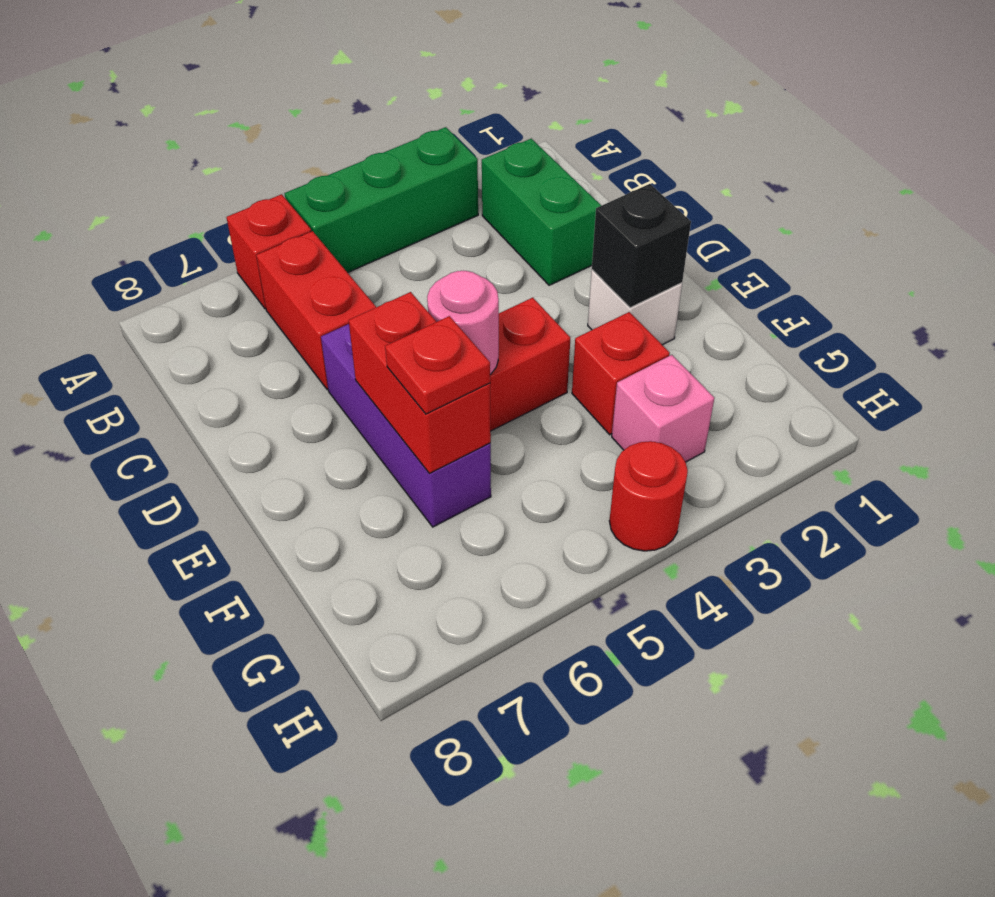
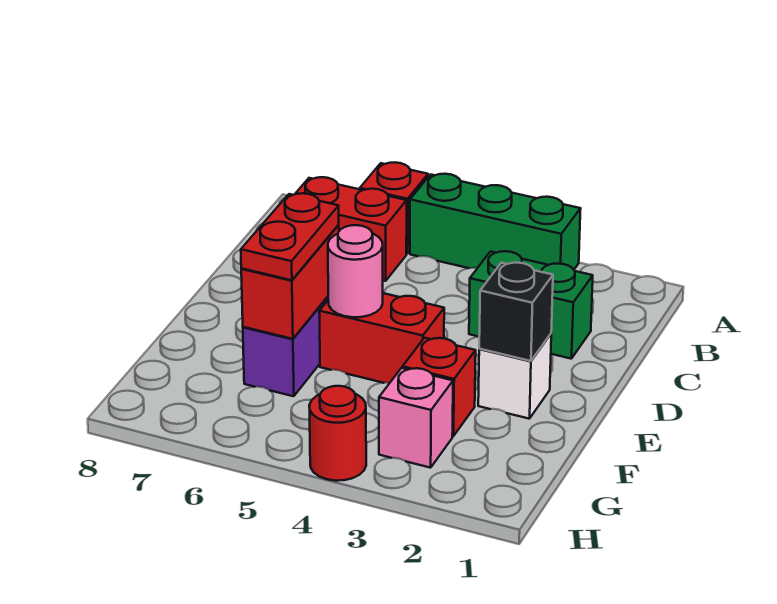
green 1x2 brick [482,139,601,285] -> green 1x2 brick turned to [469,251,593,359]
red 1x2 brick [256,231,376,390] -> red 1x2 brick turned to [295,177,407,281]
red 1x1 plate [385,316,490,414] -> red 1x2 plate [241,193,339,280]

